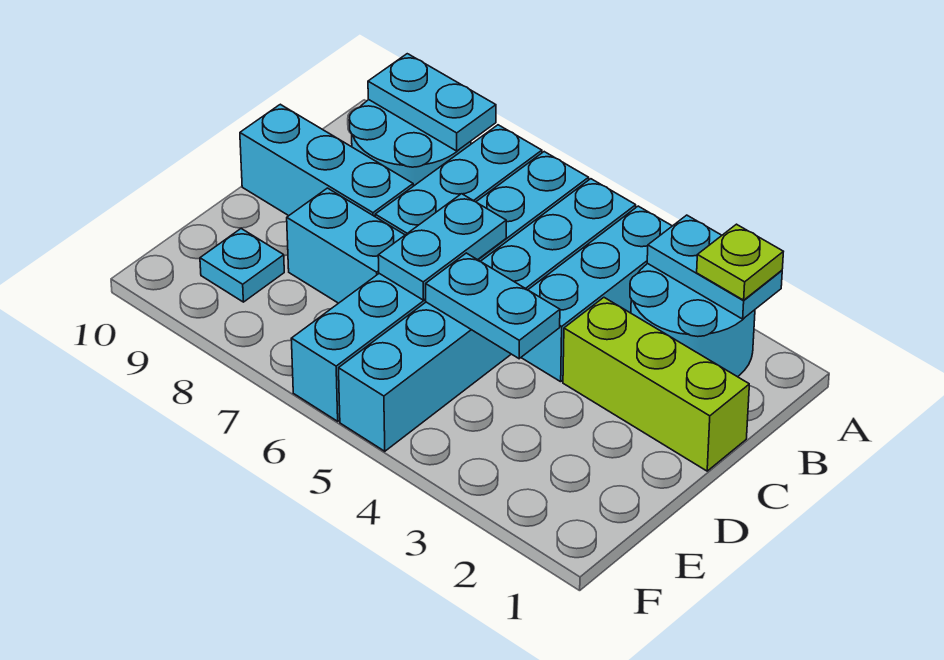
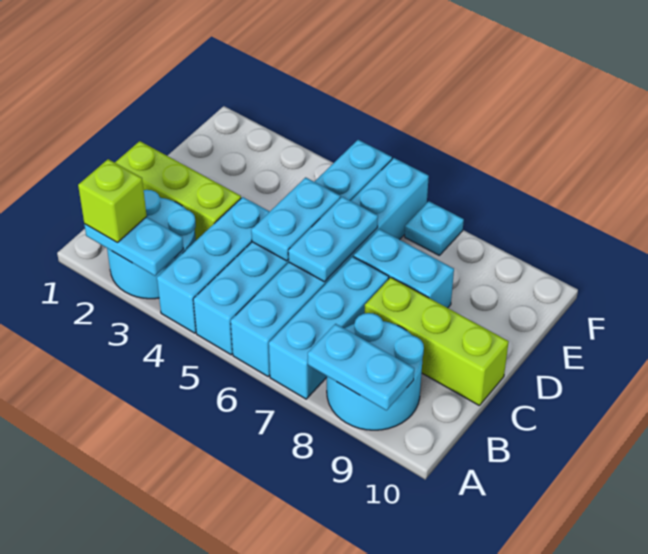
lime 1x1 plate [697,224,783,300] -> lime 1x1 brick [78,159,147,243]
cyan 1x3 brick [240,104,413,216] -> lime 1x3 brick [365,277,509,406]
cyan 1x2 plate [426,253,560,359] -> cyan 1x2 plate turned to [251,177,341,261]
cyan 1x1 plate [200,229,284,302] -> cyan 1x1 plate moved to [405,201,464,255]

